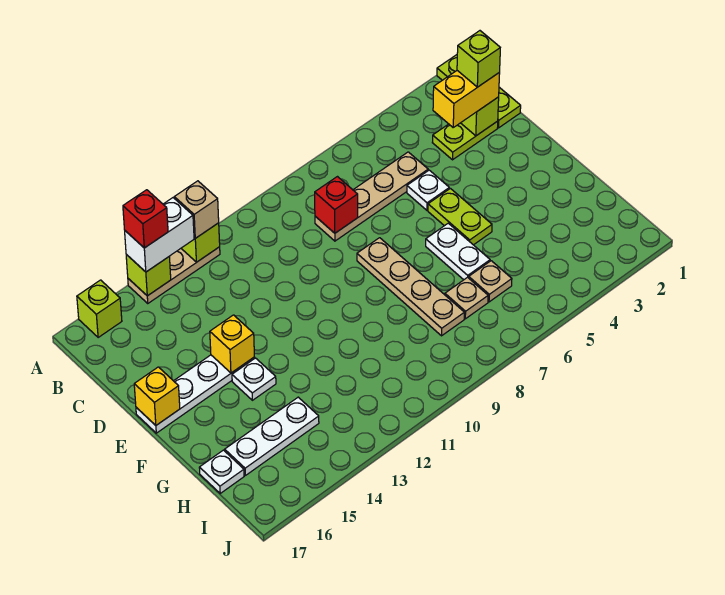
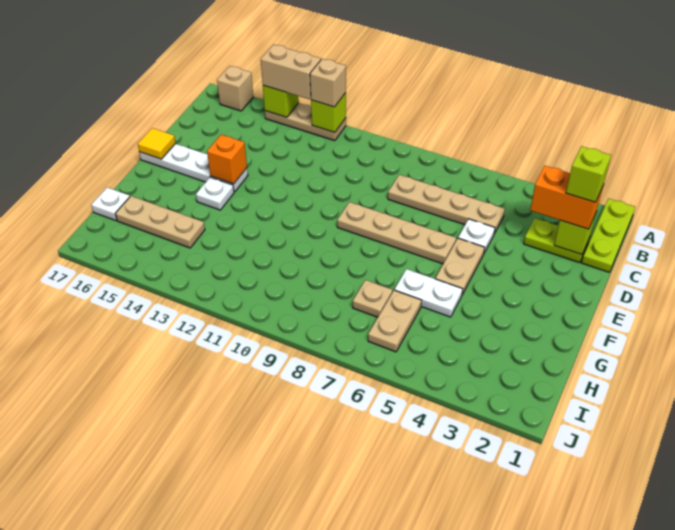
white 1x2 brick [125,198,194,272] -> tan 1x2 brick [261,45,321,99]
red 1x1 brick [123,190,168,248] -> none
lime 1x1 brick [77,280,122,338] -> tan 1x1 brick [217,66,253,111]
yellow 1x2 brick [433,71,500,127] -> orange 1x2 brick [530,166,603,229]
red 1x1 brick [315,177,358,233] -> none
lime 1x2 plate [428,188,492,245] -> tan 1x2 plate [435,238,485,295]
tan 1x4 plate [357,238,464,336] -> tan 1x4 plate turned to [337,202,456,264]
yellow 1x1 brick [210,315,254,373] -> orange 1x1 brick [207,135,247,184]
yellow 1x1 brick [134,367,180,425] -> yellow 1x1 tile [138,128,176,159]
white 1x2 plate [426,223,490,280] -> white 1x2 plate turned to [395,269,463,317]
tan 1x1 plate [469,261,512,302] -> tan 1x2 plate [368,290,421,352]
white 1x3 plate [225,397,319,475] -> tan 1x3 plate [115,196,205,248]

